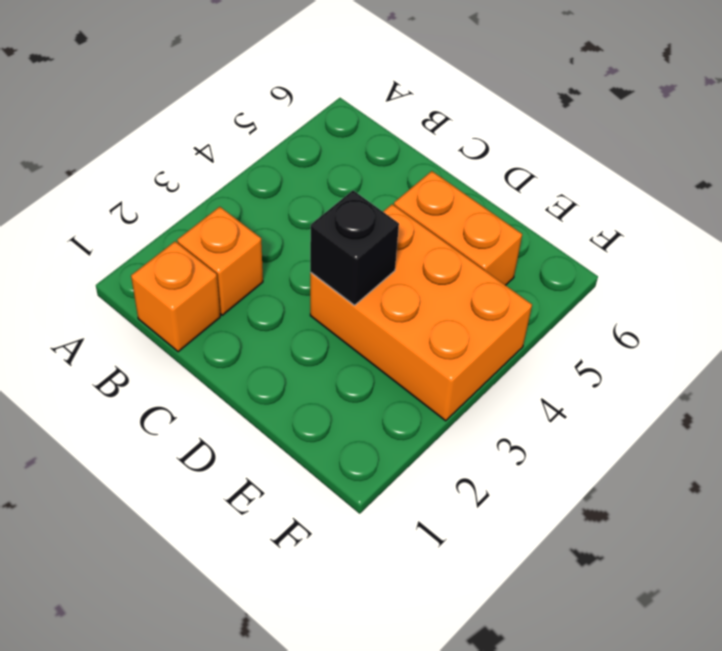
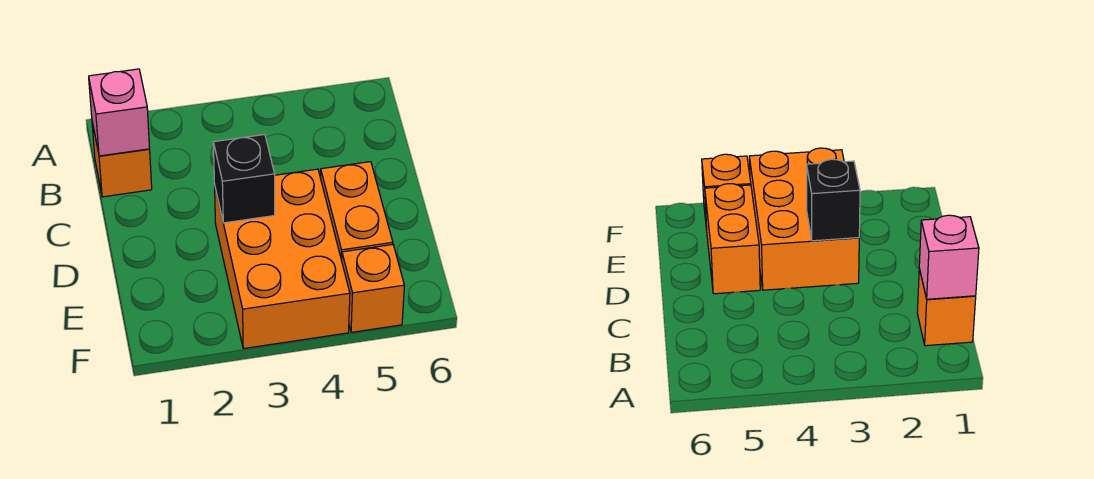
none -> pink 1x1 brick [89,69,150,156]
orange 1x1 brick [177,207,263,315] -> orange 1x1 brick moved to [342,245,404,332]

